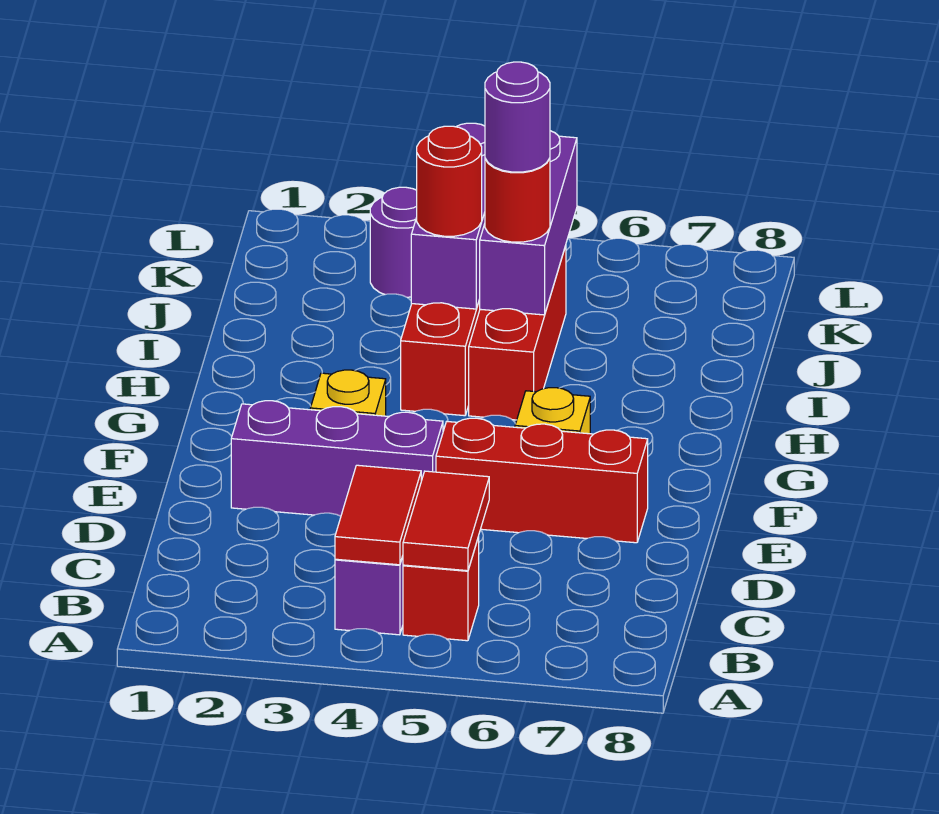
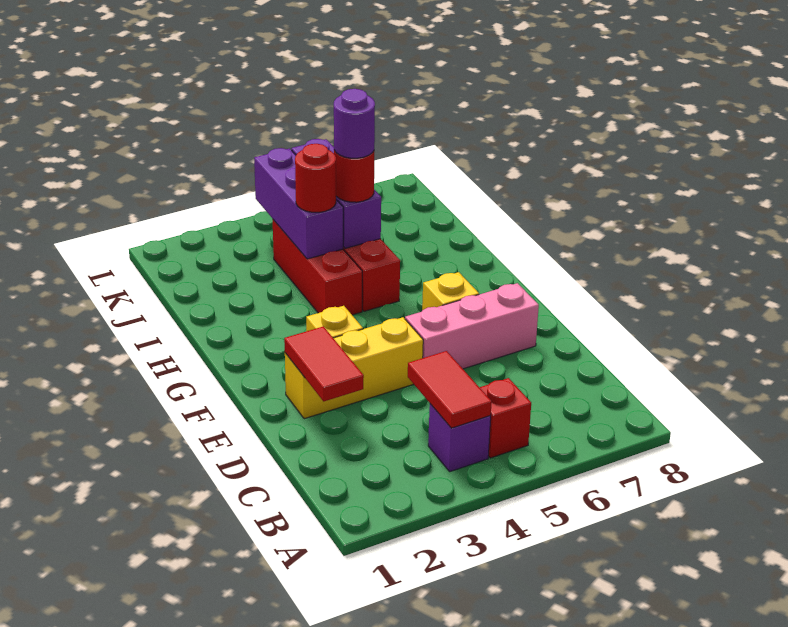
red 1x2 tile [403,471,489,571] -> red 1x2 tile moved to [284,326,364,401]
purple 1x3 brick [231,401,443,516] -> yellow 1x3 brick [285,317,423,419]
red 1x3 brick [436,418,648,543] -> pink 1x3 brick [405,283,539,369]
purple 1x1 round brick [370,187,417,297] -> none

